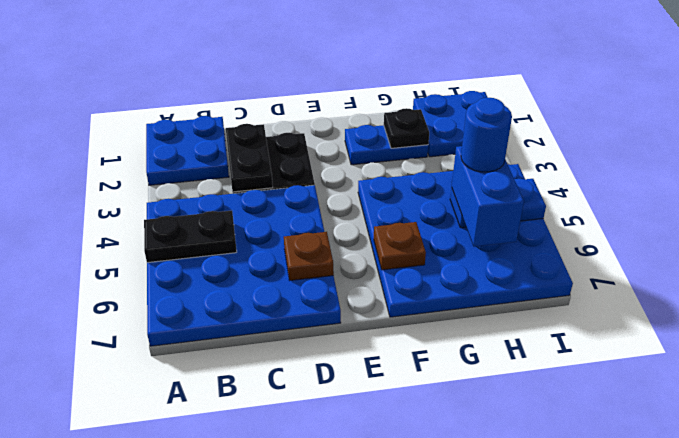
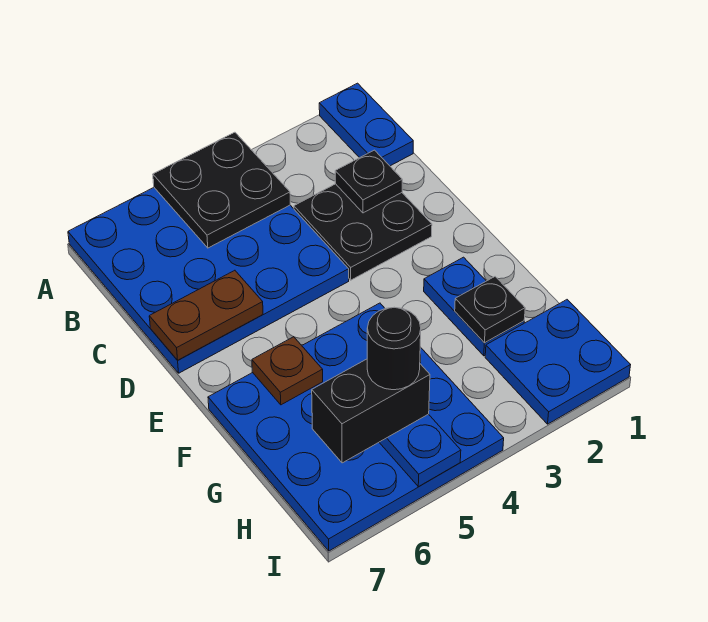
blue 2x2 plate [146,116,229,185] -> blue 1x2 plate [319,83,413,166]
black 1x2 plate [144,211,237,263] -> black 2x2 plate [153,132,290,248]
black 1x2 plate [226,124,273,192] -> black 1x1 plate [335,150,402,213]
brown 1x1 plate [284,232,334,280] -> brown 1x2 plate [149,270,263,360]
blue 1x2 brick [452,146,524,247] -> black 1x2 brick [312,359,430,463]
blue 1x1 round brick [461,98,512,172] -> black 1x1 round brick [367,307,421,390]

